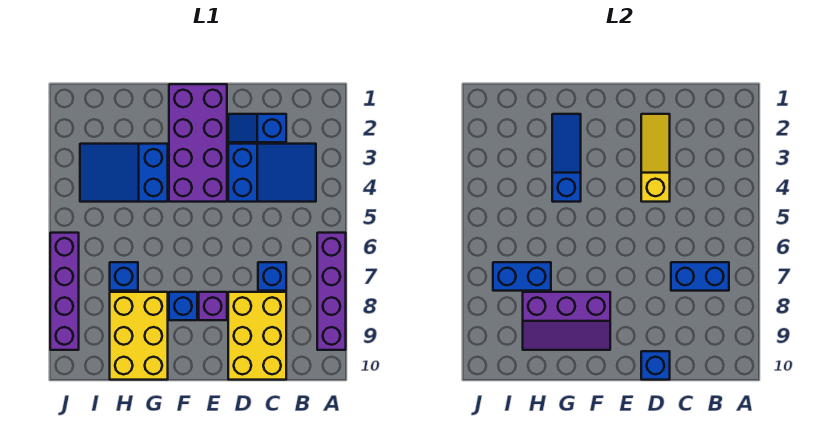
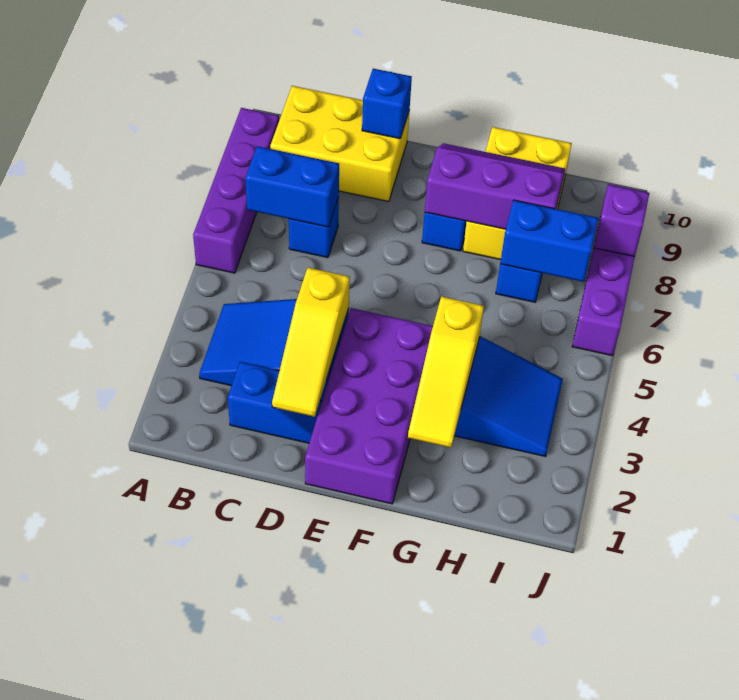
yellow 2x3 brick [228,292,286,380] -> yellow 2x3 brick turned to [270,86,409,202]
purple 1x1 brick [199,292,227,320] -> purple 1x1 brick moved to [594,184,649,257]
blue 1x3 slope [552,114,581,202] -> yellow 1x3 slope [408,296,484,448]

